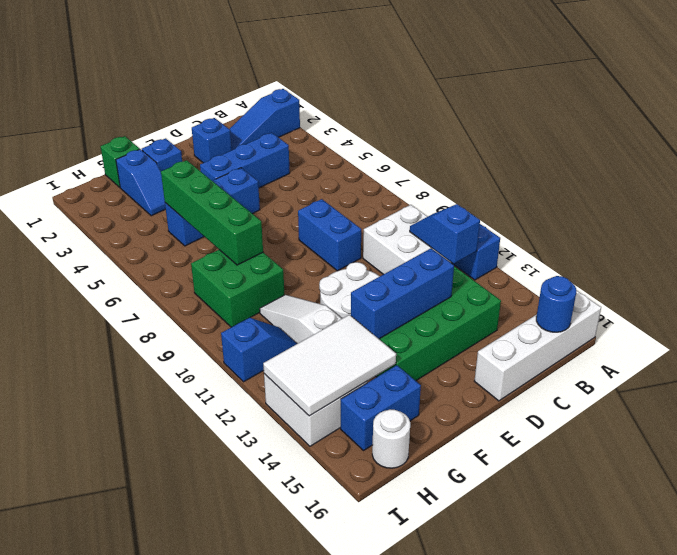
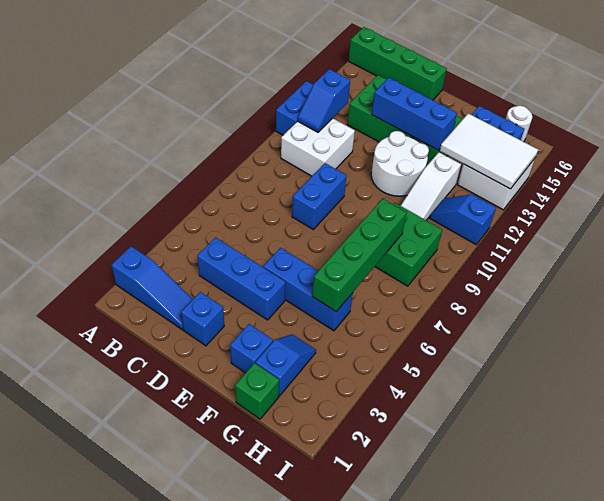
white 1x4 brick [475,290,601,401] -> green 1x4 brick [349,27,447,100]
blue 1x1 round brick [536,276,576,332] -> none

